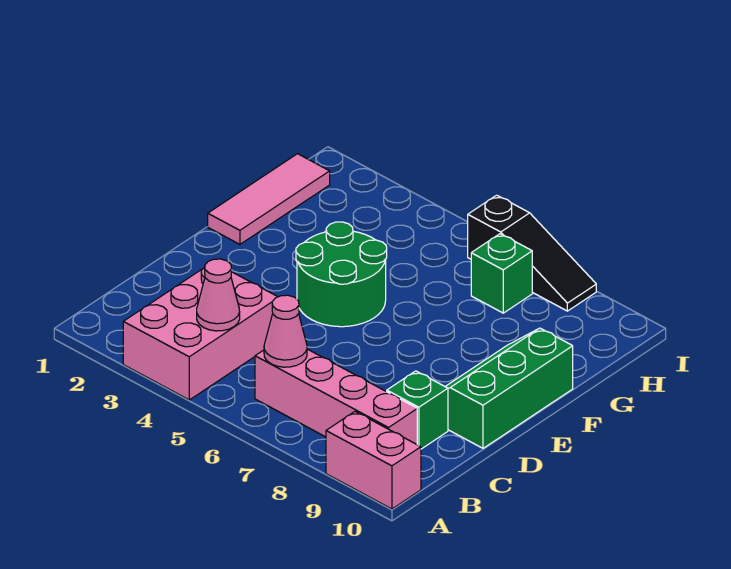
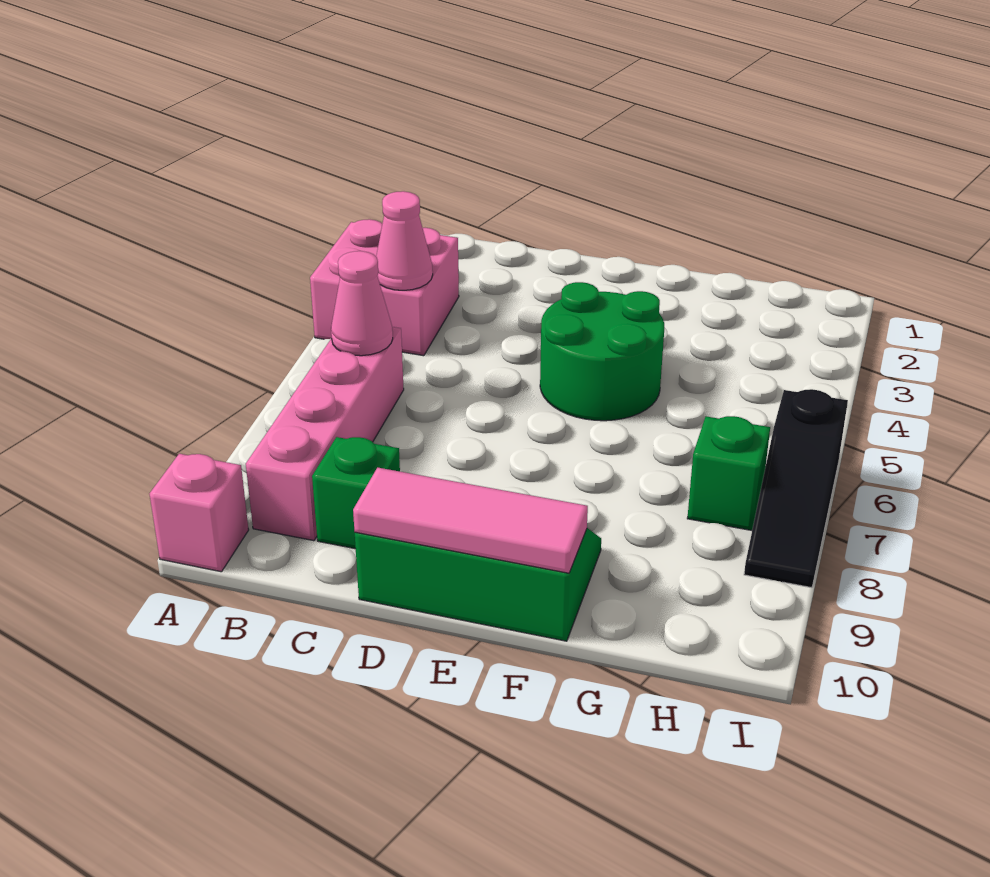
pink 2x3 brick [123,267,278,400] -> pink 2x2 brick [310,219,459,356]
pink 1x2 brick [326,412,421,509] -> pink 1x1 brick [150,454,249,572]
pink 1x3 tile [208,154,330,244] -> pink 1x3 tile moved to [353,468,588,573]

